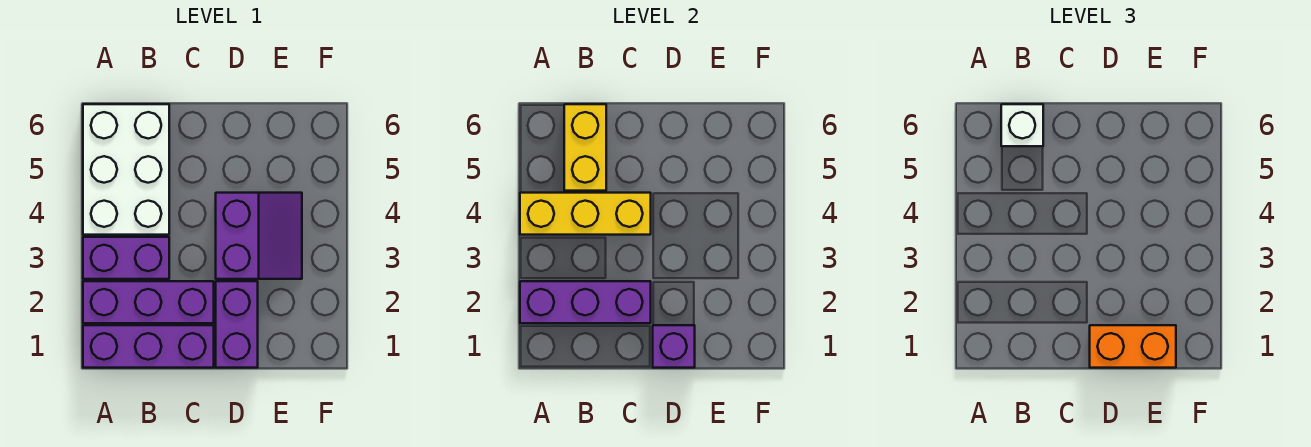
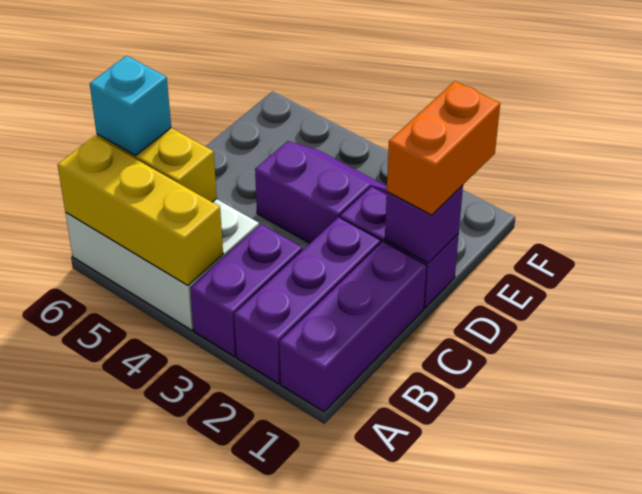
purple 1x3 brick [520,281,651,323] -> none
yellow 1x3 brick [520,193,651,235] -> yellow 1x3 brick turned to [58,136,223,285]
white 1x1 brick [1001,104,1043,146] -> cyan 1x1 brick [90,56,171,156]

